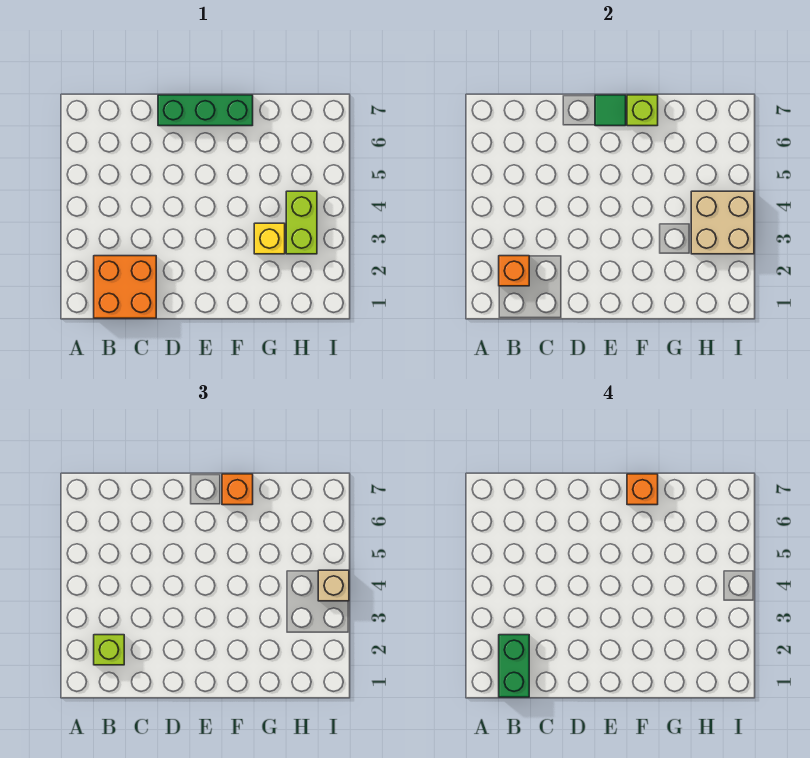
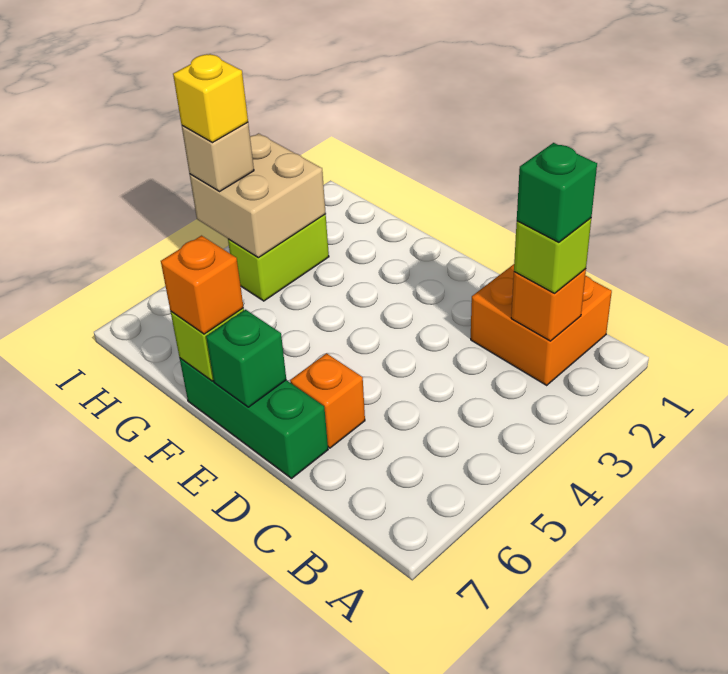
green 1x2 brick [499,635,529,697] -> green 1x1 brick [517,143,597,242]
green 1x1 tile [595,95,626,126] -> green 1x1 brick [206,310,286,407]
orange 1x1 brick [627,474,658,505] -> orange 1x1 brick moved to [290,353,365,448]
yellow 1x1 brick [254,223,285,254] -> yellow 1x1 brick moved to [173,54,248,143]

